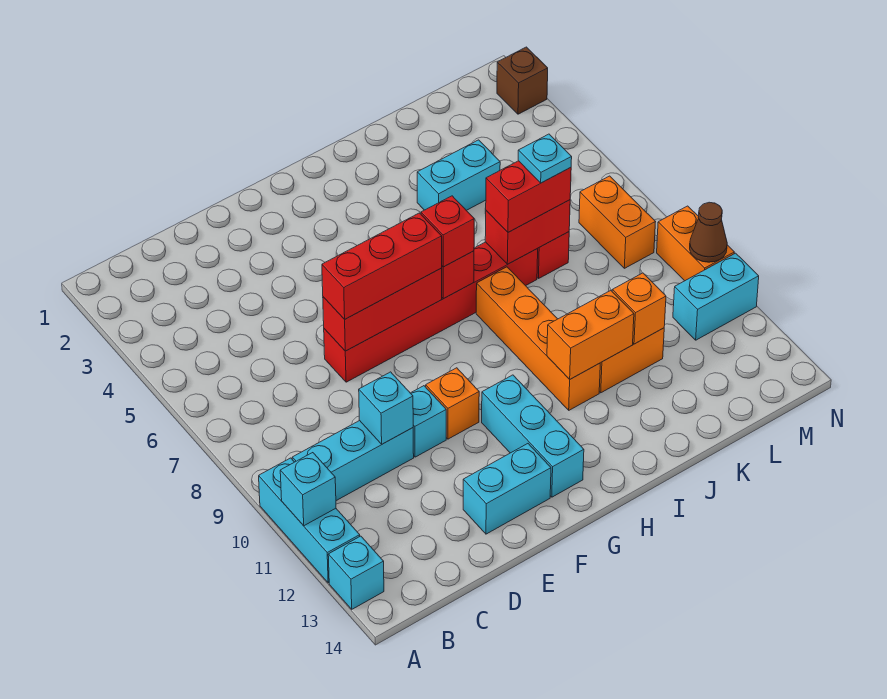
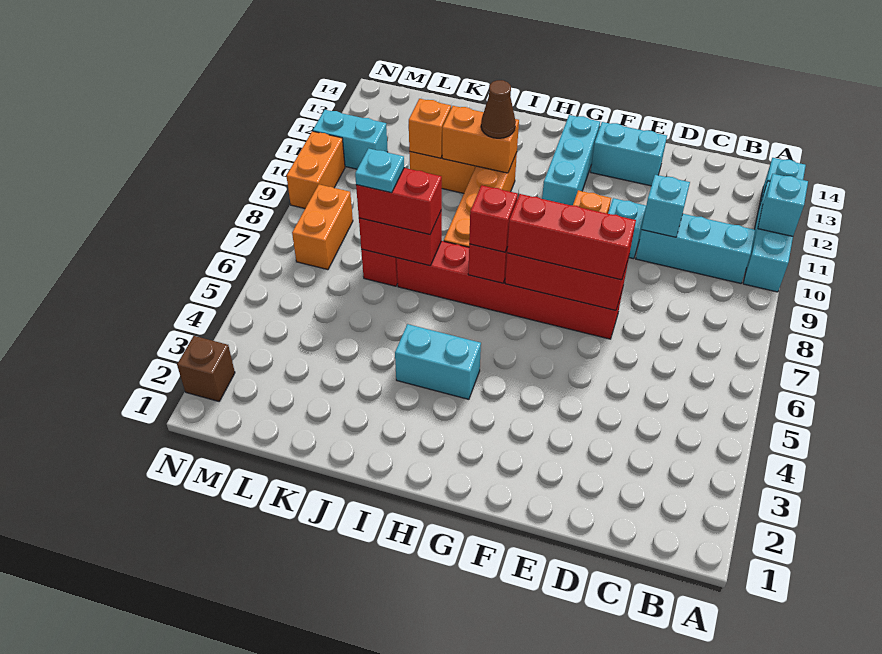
cyan 1x2 brick [417,140,500,210] -> cyan 1x2 brick moved to [395,324,481,399]
brown 1x1 cone [690,202,727,262] -> brown 1x1 cone moved to [481,80,516,138]

